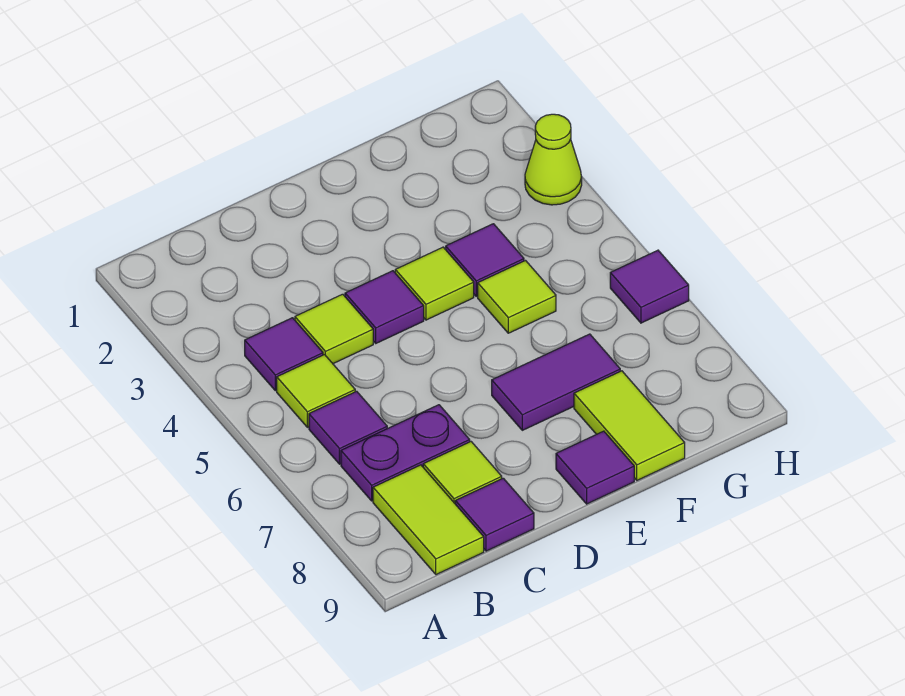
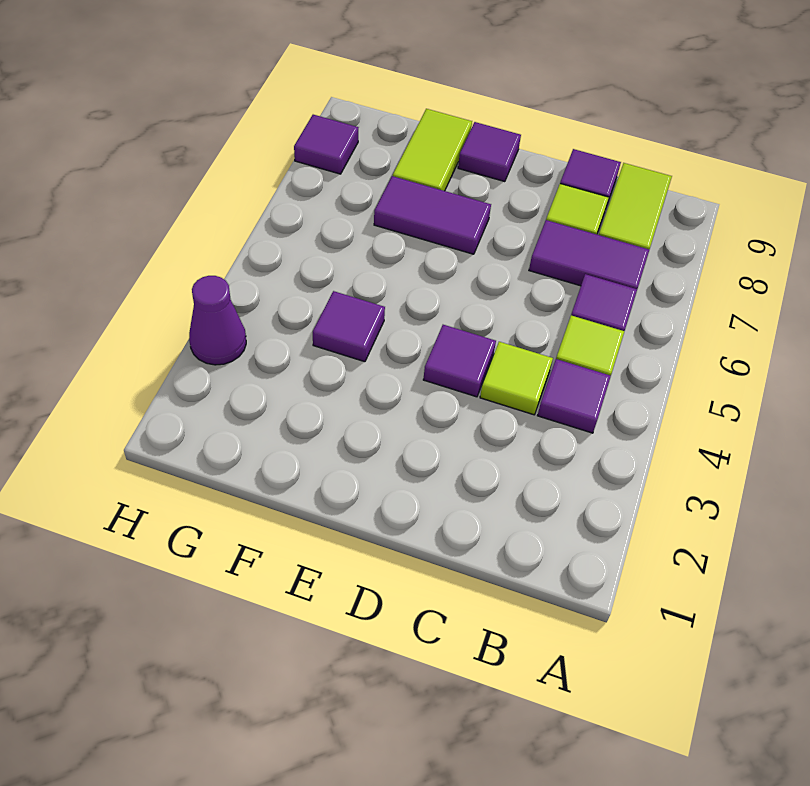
purple 1x2 plate [341,405,470,501] -> purple 1x2 tile [529,220,649,289]
lime 1x1 tile [395,247,474,320] -> none
lime 1x1 tile [478,261,556,333] -> none
lime 1x1 cone [525,114,582,205] -> purple 1x1 cone [189,276,246,365]
purple 1x1 tile [610,250,689,323] -> purple 1x1 tile moved to [294,115,358,174]

